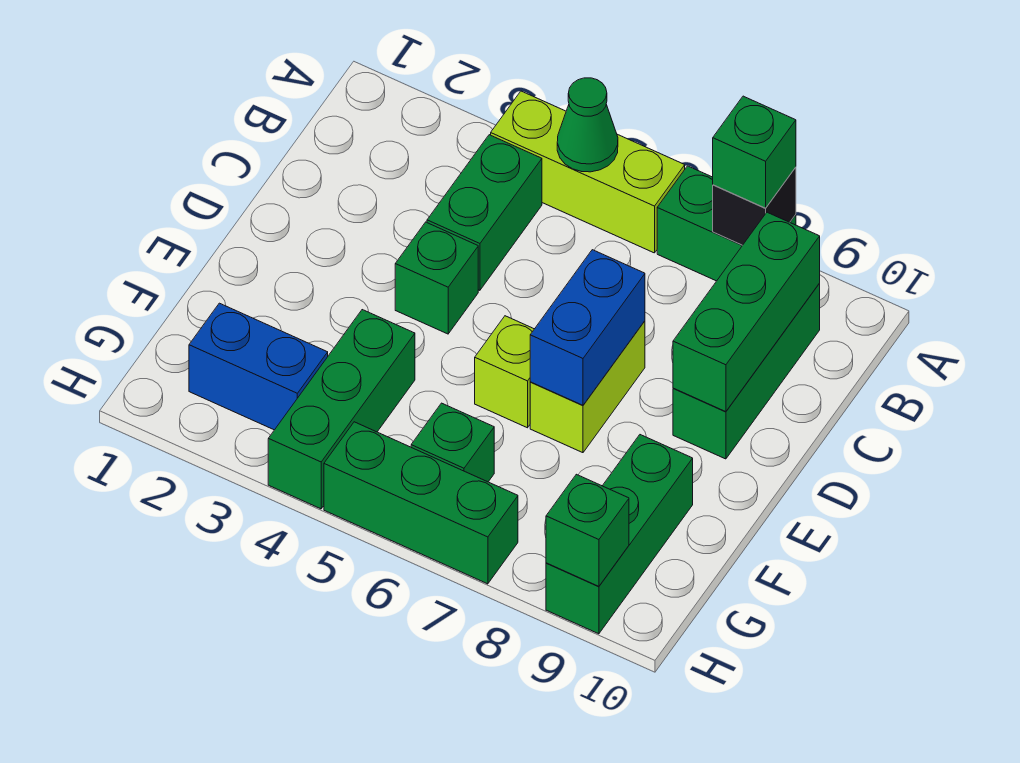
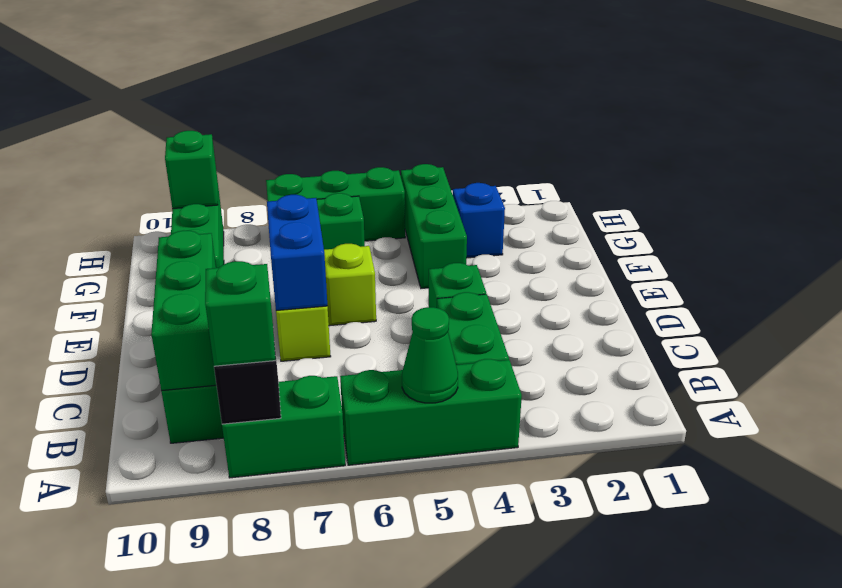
lime 1x3 brick [491,91,685,253] -> green 1x3 brick [340,359,522,465]
blue 1x2 brick [189,303,328,430] -> blue 1x1 brick [453,183,505,258]

